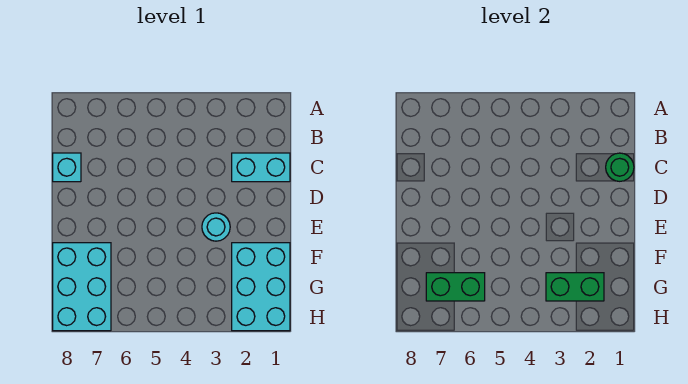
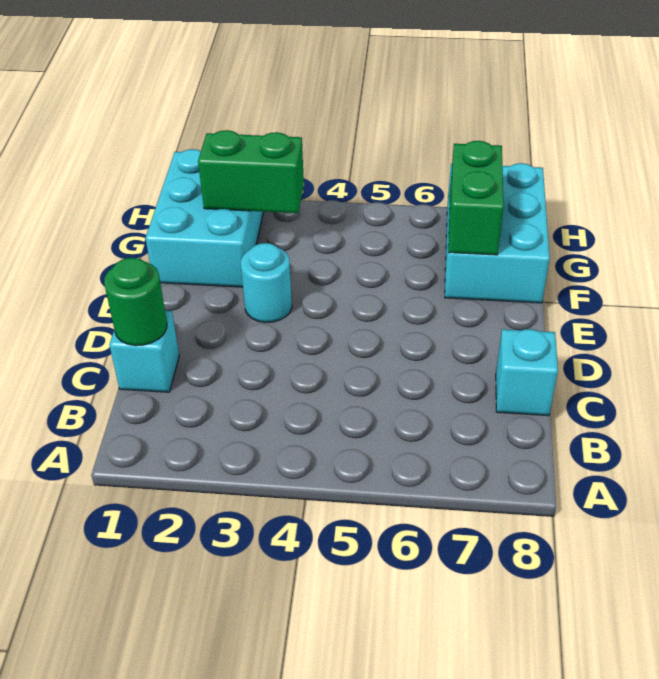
cyan 1x2 brick [232,153,290,182] -> cyan 1x1 brick [109,311,179,392]
green 1x2 brick [426,273,485,301] -> green 1x2 brick turned to [448,141,504,255]

